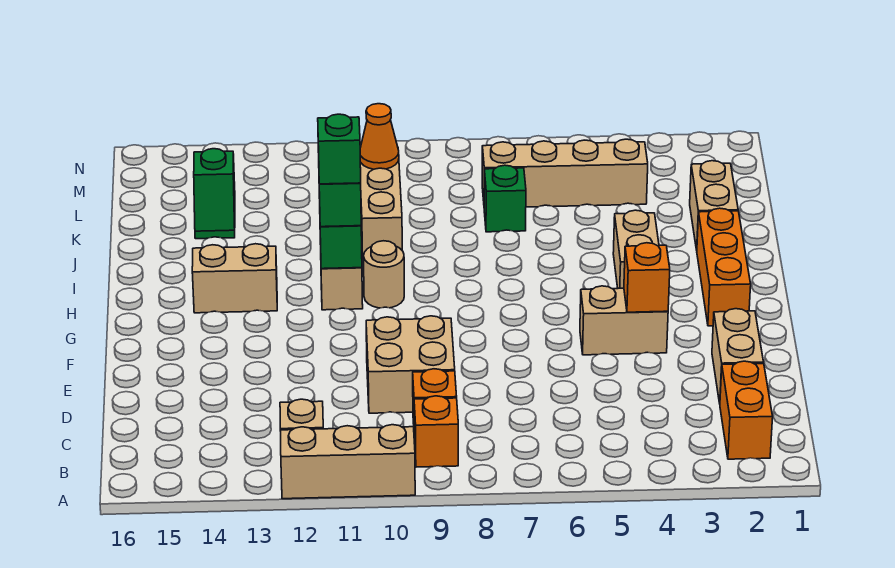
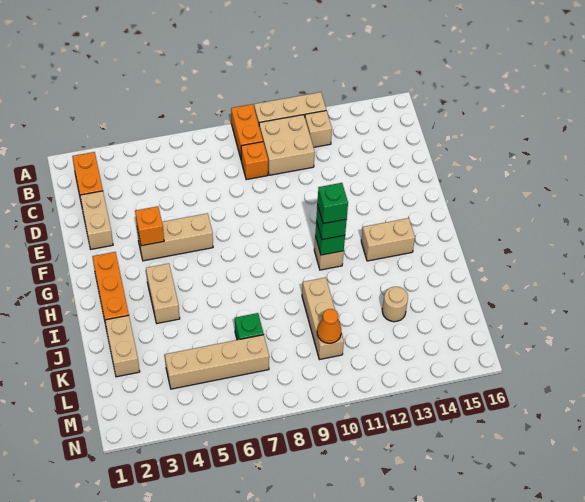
orange 1x1 brick [414,396,458,467] -> orange 1x2 brick [231,104,263,158]
tan 2x2 brick [366,316,455,413] -> tan 2x2 brick moved to [259,115,315,175]
tan 1x2 brick [580,286,668,355] -> tan 1x3 brick [137,213,213,261]
tan 1x1 round brick [364,241,404,308] -> tan 1x1 round brick moved to [382,287,408,322]
green 1x2 slope [194,149,235,239] -> none

